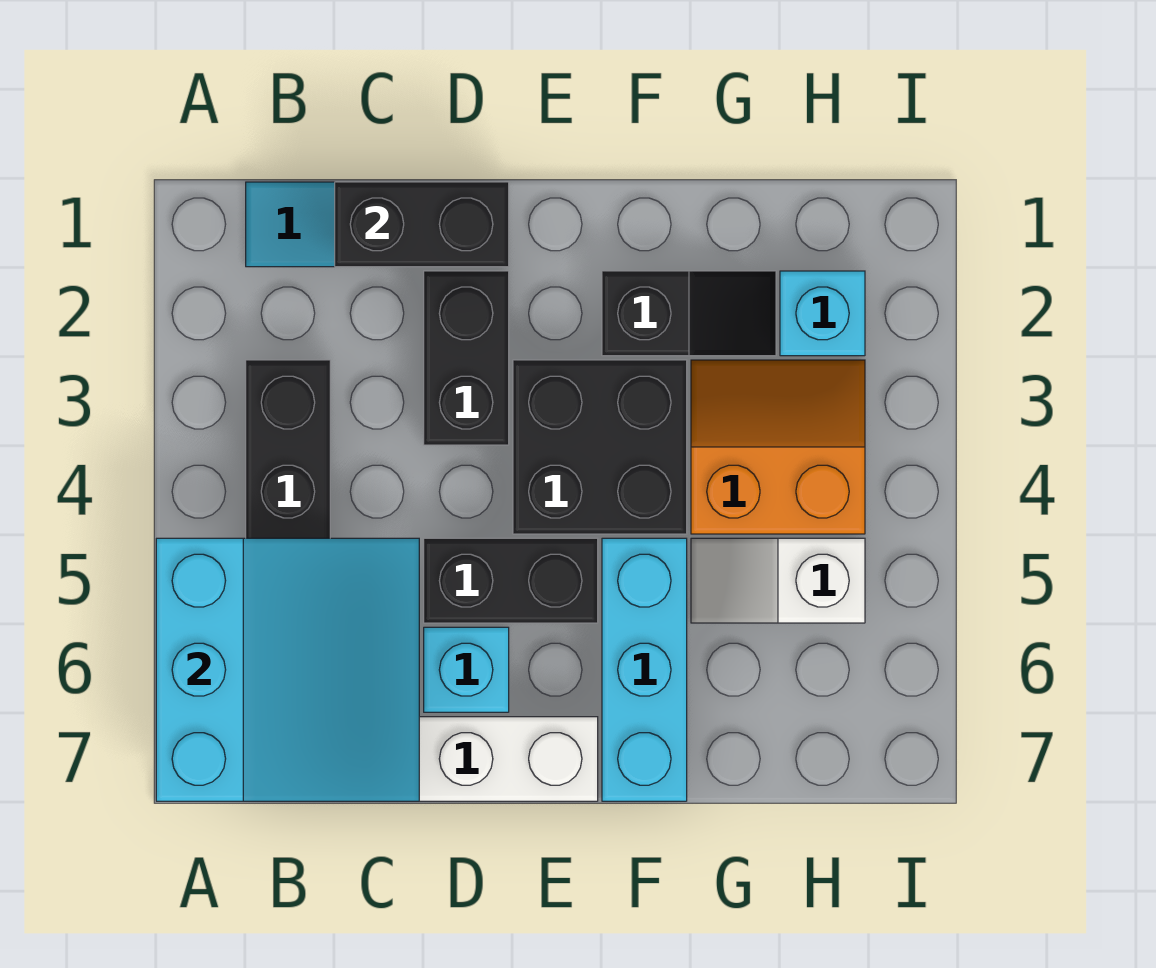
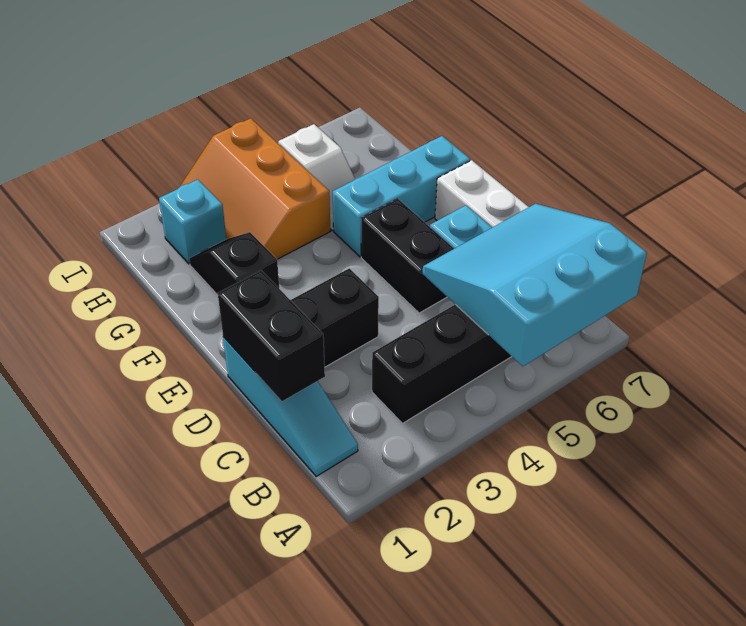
black 2x2 brick [513,360,687,534] -> none
orange 2x2 slope [691,360,865,534] -> orange 2x3 slope [180,118,330,259]

